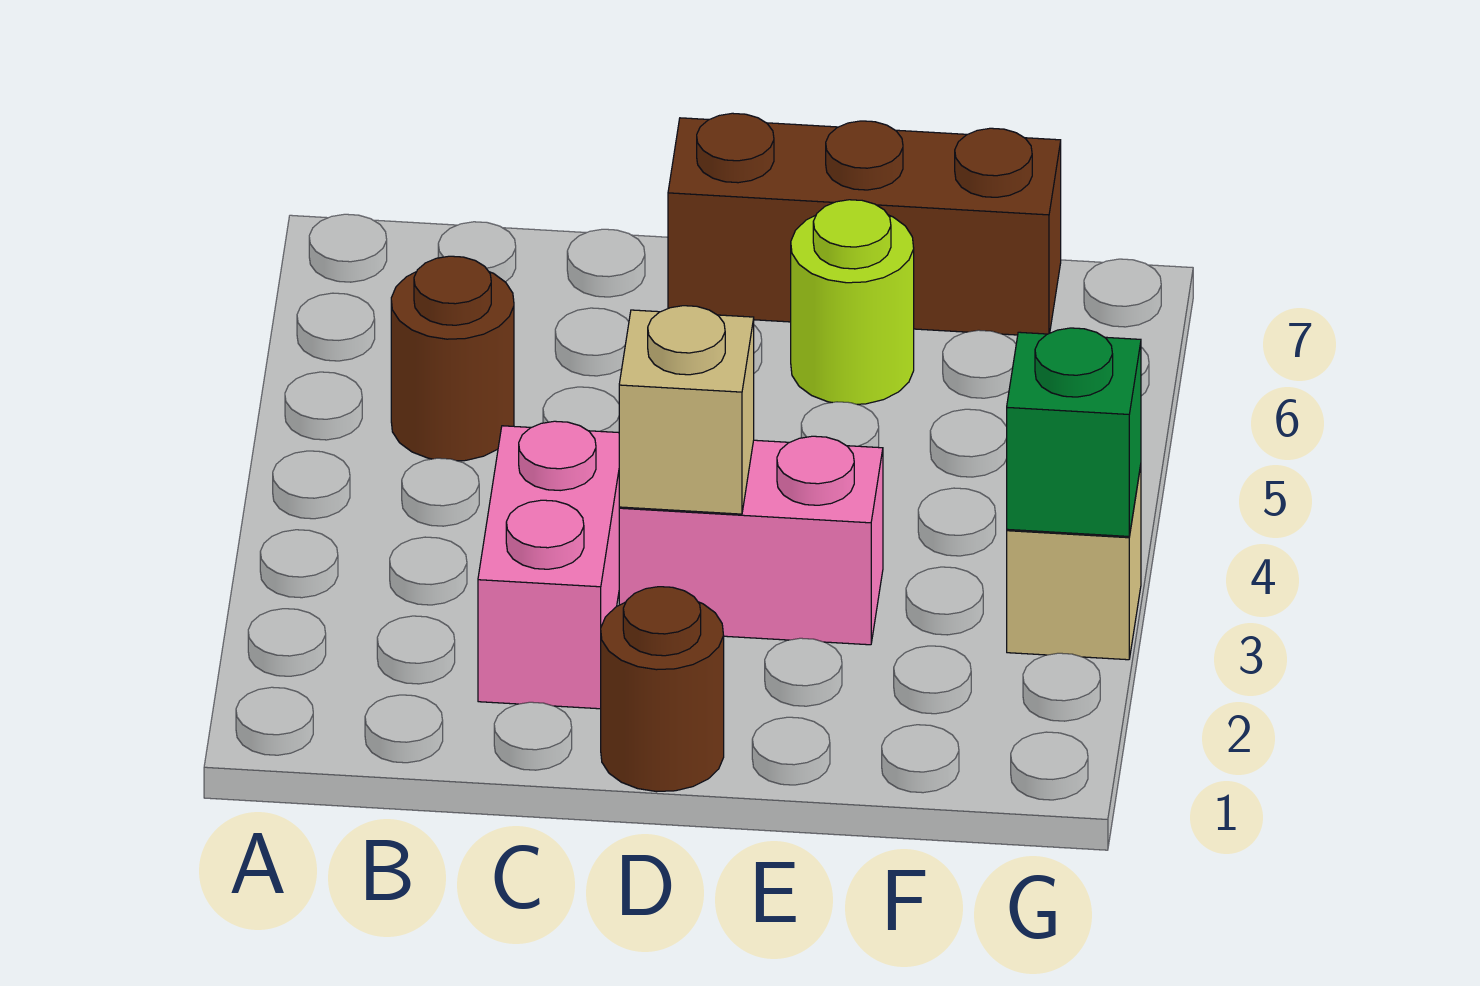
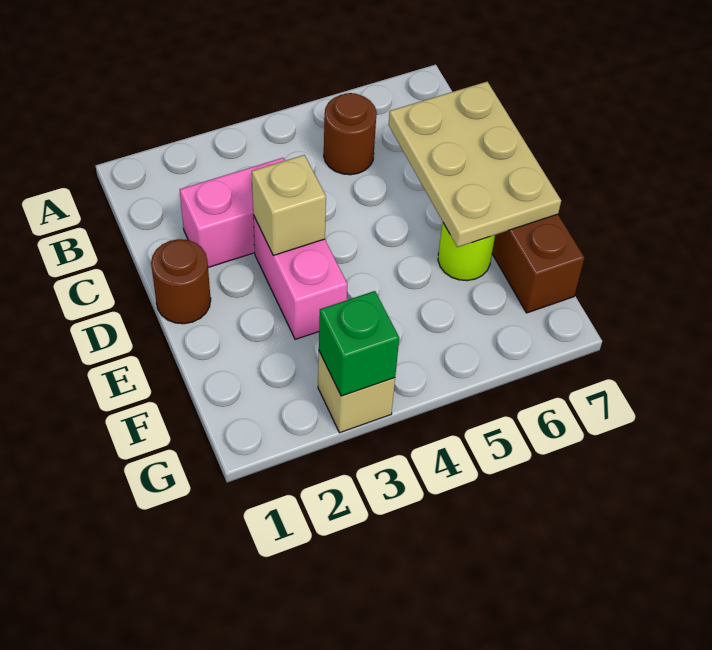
none -> tan 2x3 plate [389,82,561,247]

